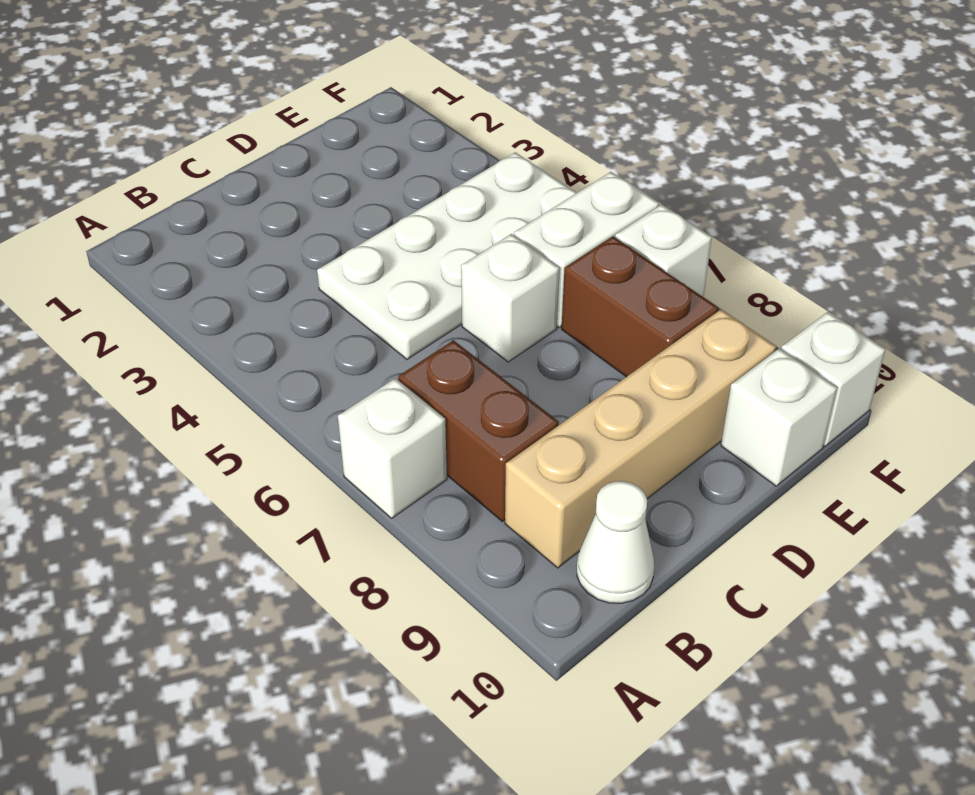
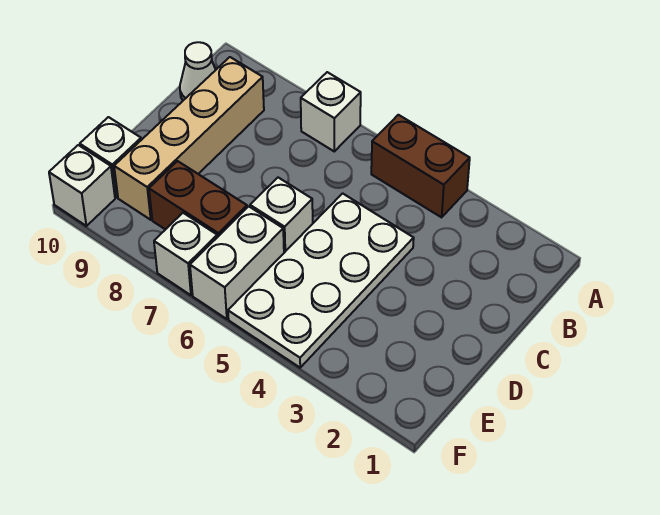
brown 1x2 brick [398,340,559,521] -> brown 1x2 brick moved to [371,115,470,217]

